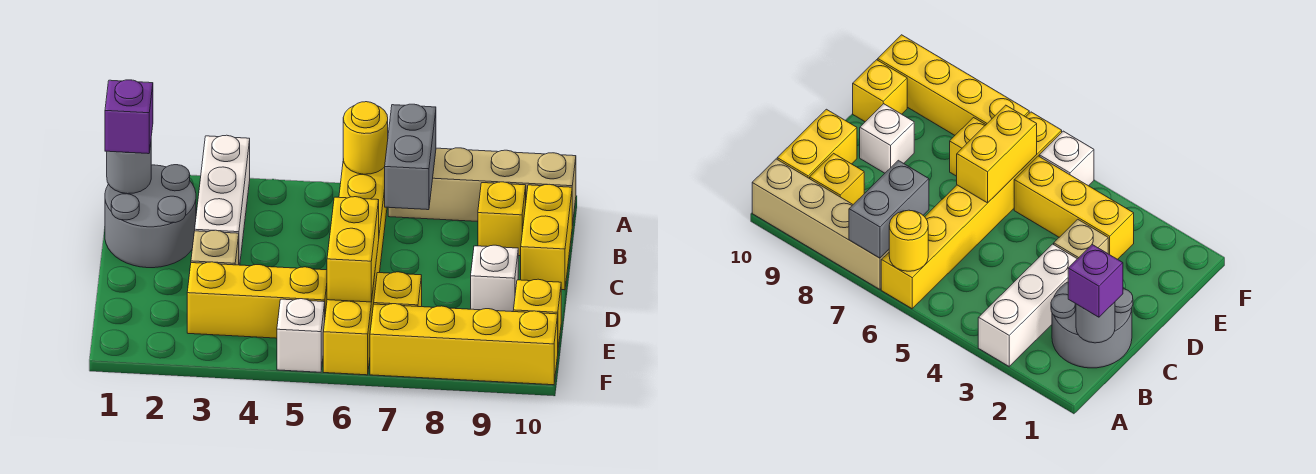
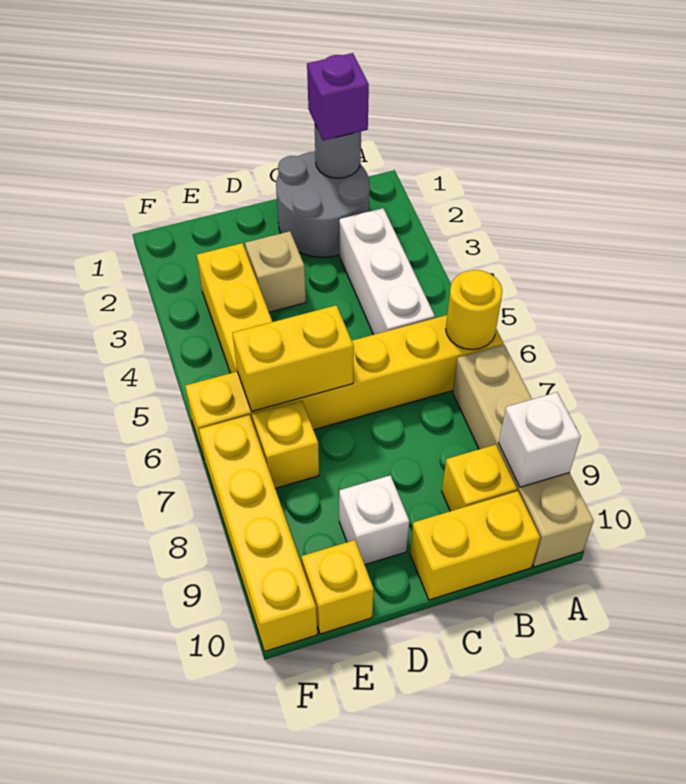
white 1x3 brick [195,135,250,265] -> white 1x3 brick turned to [339,208,435,335]
grey 1x2 brick [385,104,436,210] -> none
white 1x1 brick [277,299,325,372] -> white 1x1 brick moved to [499,392,581,487]

